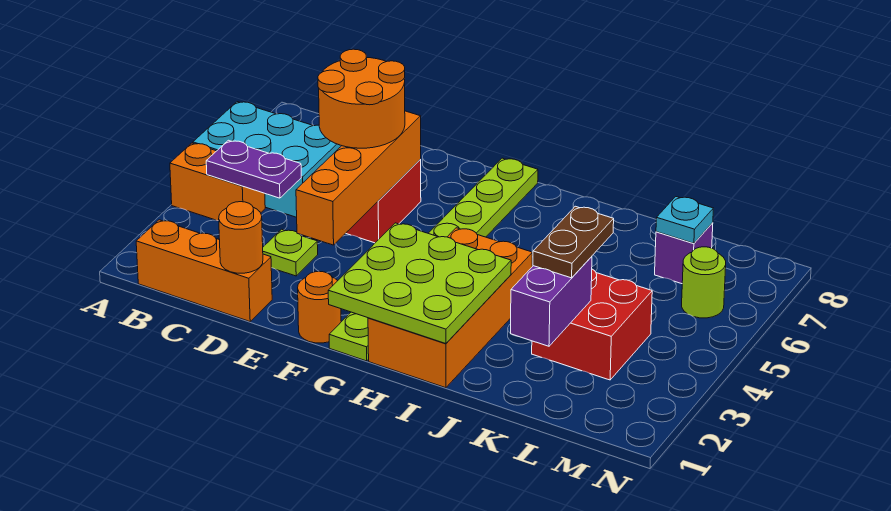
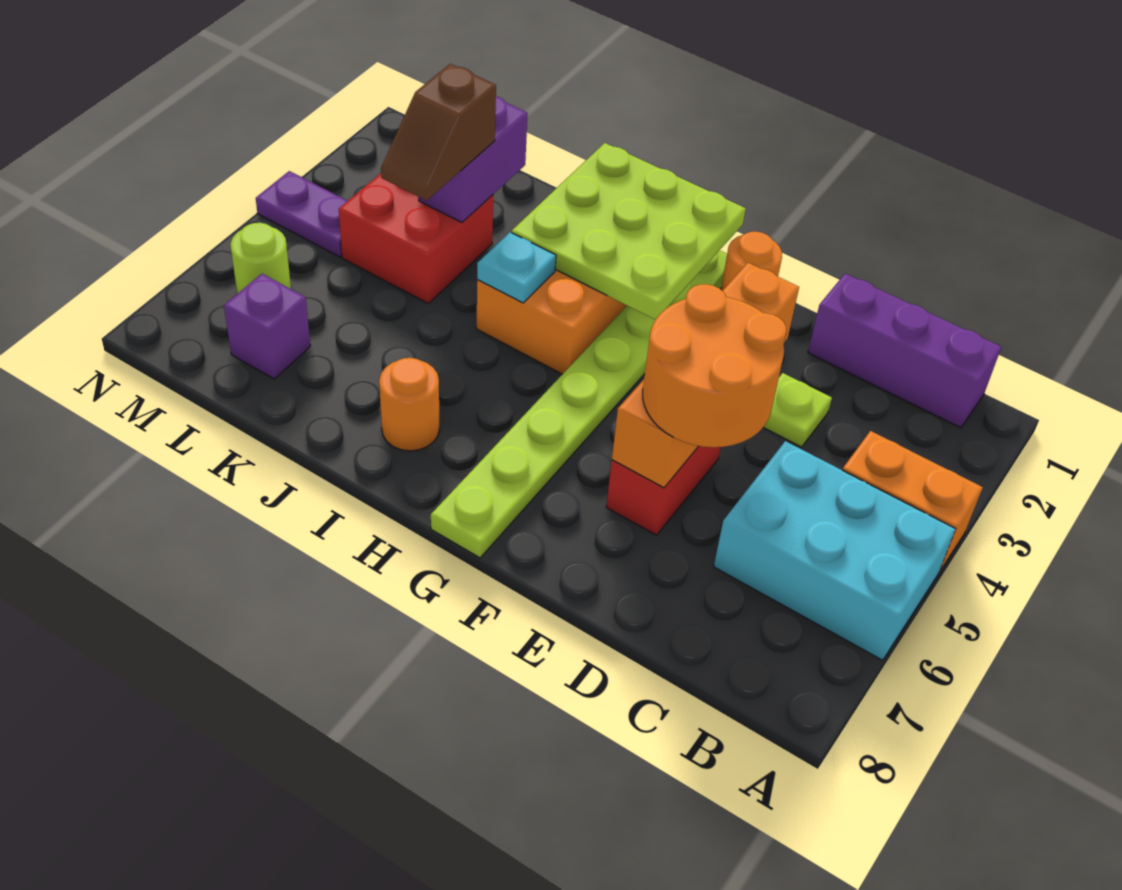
orange 1x3 brick [136,220,272,322] -> purple 1x3 brick [808,274,1001,428]
purple 1x2 plate [206,140,301,198] -> purple 1x2 plate moved to [256,171,347,257]
orange 1x1 round brick [219,202,263,273] -> orange 1x1 round brick moved to [379,358,439,451]
brown 1x2 plate [533,206,614,278] -> brown 1x2 slope [381,64,496,200]
cyan 1x1 plate [656,197,713,243] -> cyan 1x1 plate moved to [477,232,556,303]

